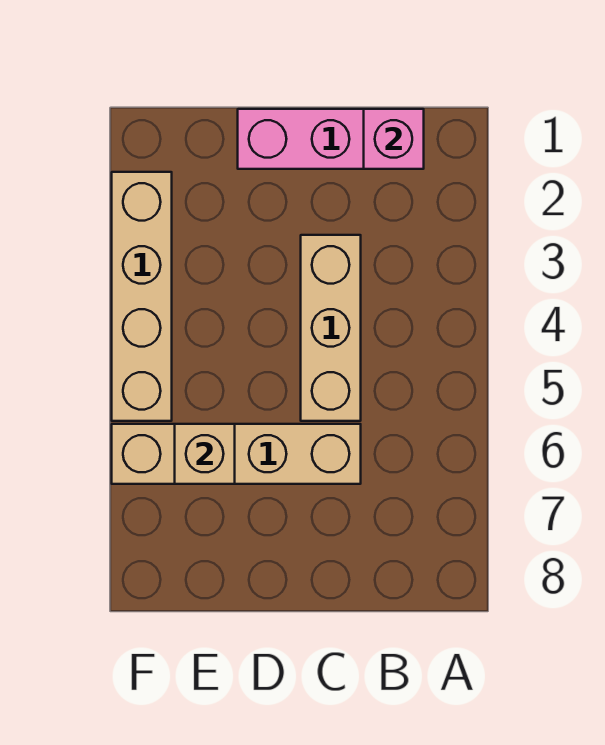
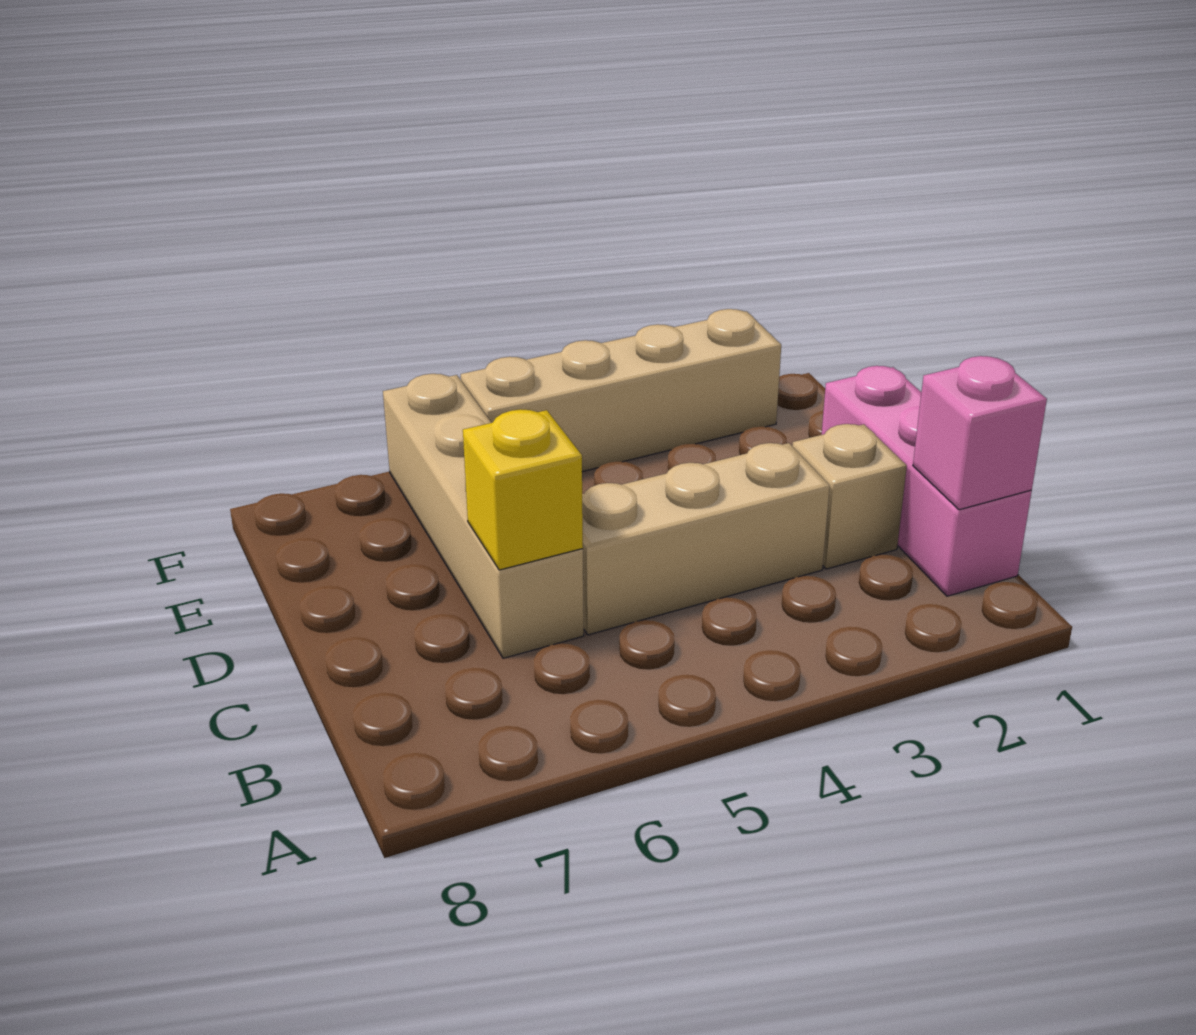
none -> yellow 1x1 brick [463,409,583,570]
tan 1x1 brick [175,424,235,484] -> tan 1x1 brick moved to [792,424,907,569]

